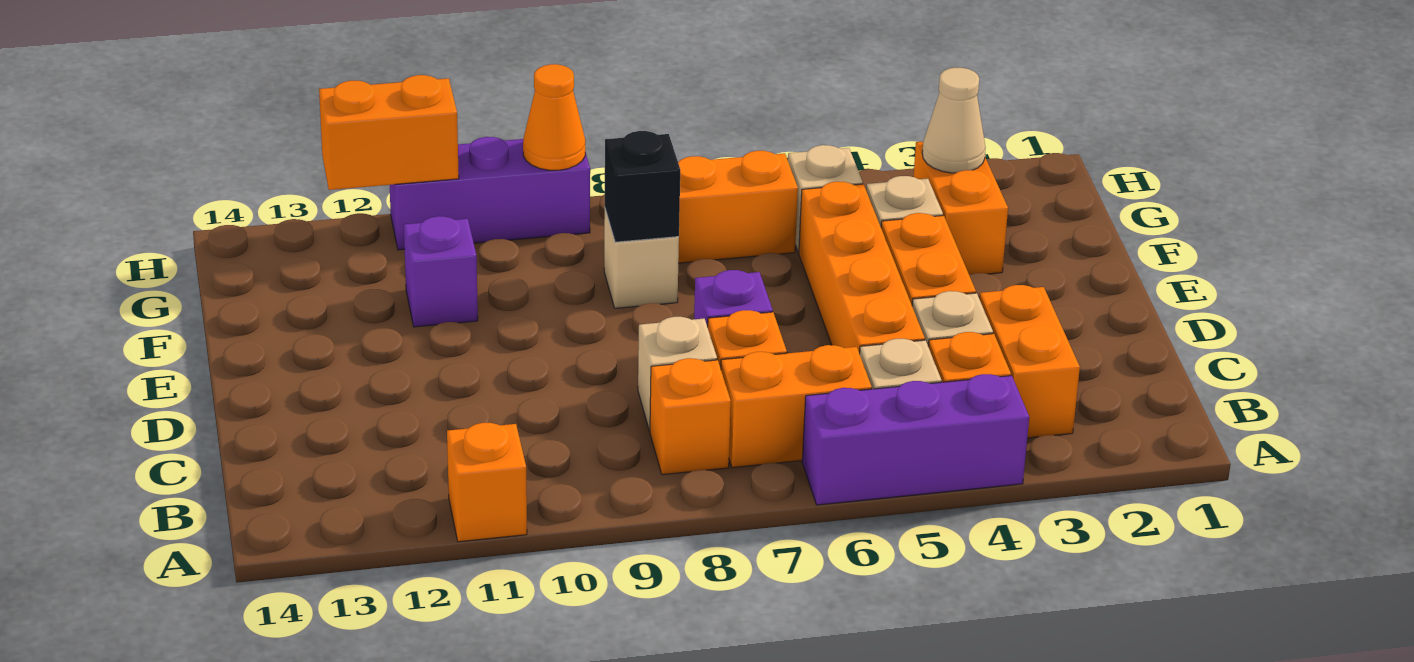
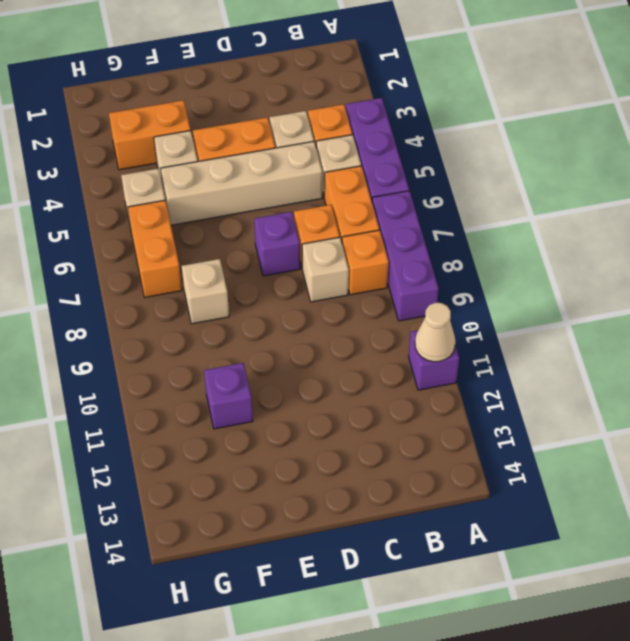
orange 1x1 brick [447,423,527,542] -> purple 1x1 brick [409,330,459,390]
orange 1x2 brick [980,285,1080,438] -> none
orange 1x4 brick [799,182,925,354] -> tan 1x4 brick [161,142,322,225]
black 1x1 brick [605,131,680,242] -> none
tan 1x1 cone [922,68,986,173] -> tan 1x1 cone moved to [415,303,455,362]
purple 1x3 brick [390,137,590,250] -> purple 1x3 brick moved to [372,191,439,321]
orange 1x1 cone [523,64,585,170] -> none
orange 1x2 brick [319,75,459,190] -> none

